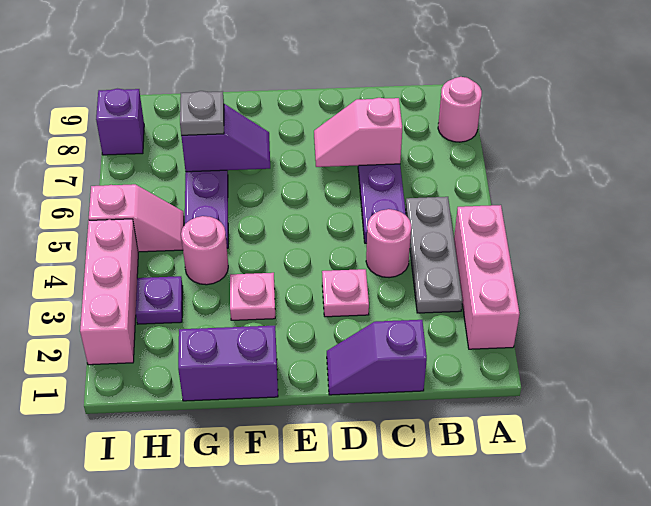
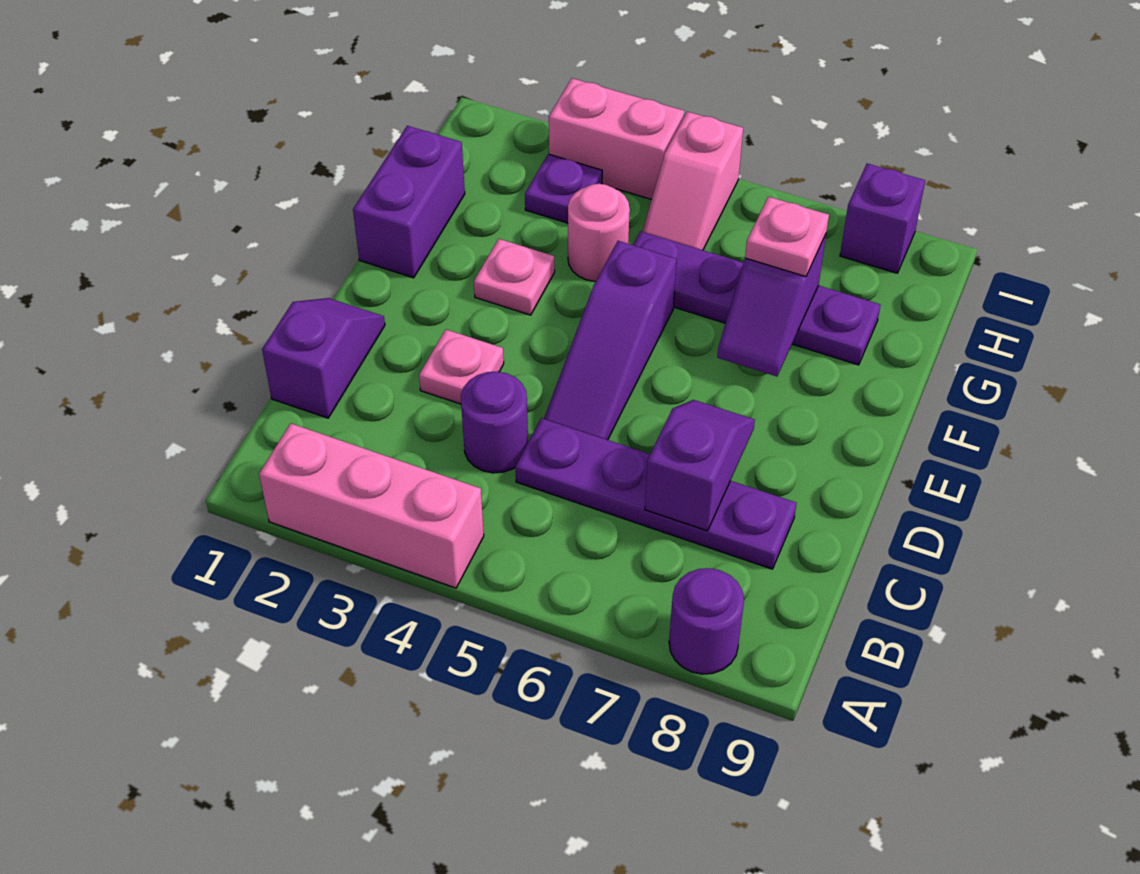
pink 1x1 round brick [438,77,482,142] -> purple 1x1 round brick [669,568,744,674]
grey 1x3 plate [405,197,463,313] -> none
pink 1x1 round brick [366,209,412,278] -> purple 1x1 round brick [461,372,528,473]
pink 1x2 slope [314,98,402,167] -> purple 1x2 slope [645,400,755,531]
none -> purple 1x3 slope [544,241,676,440]
grey 1x1 plate [180,91,224,135] -> pink 1x1 plate [745,197,829,277]
pink 1x3 brick [80,219,138,365] -> pink 1x2 brick [549,78,684,200]

